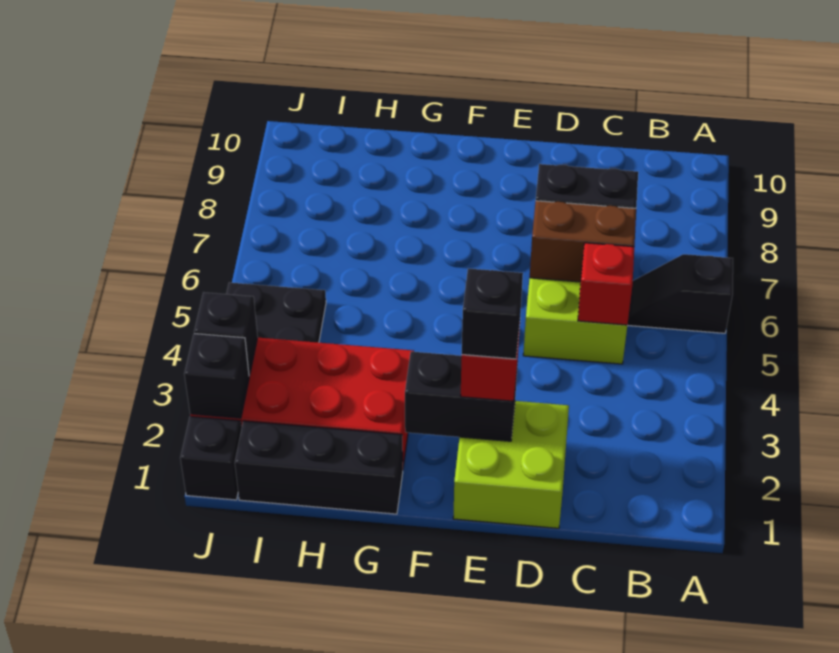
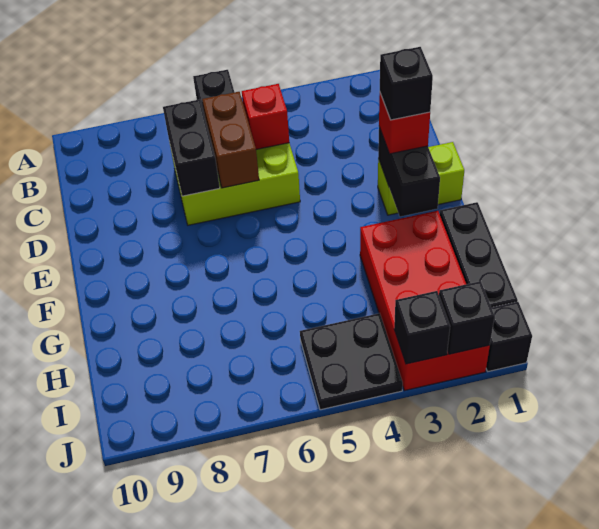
lime 2x2 brick [453,401,569,528] -> lime 1x2 brick [378,142,464,215]

